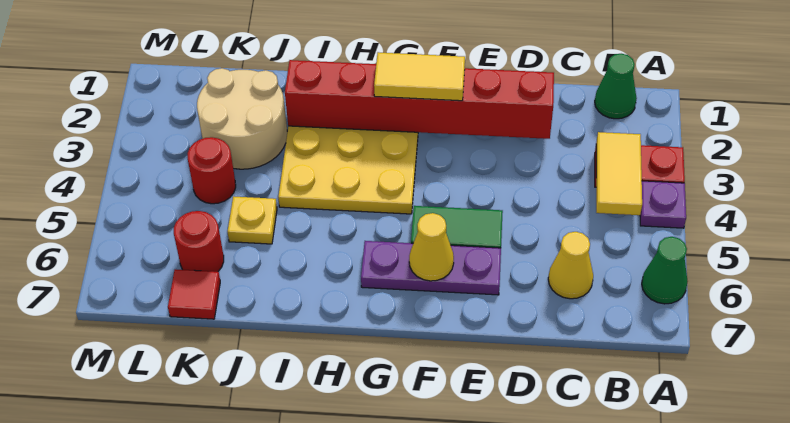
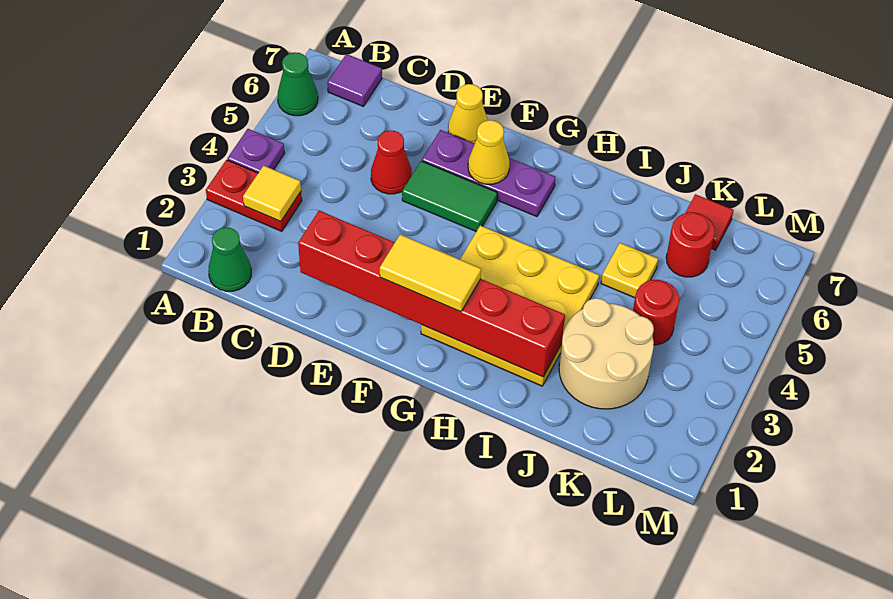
yellow 1x2 tile [596,132,642,215] -> yellow 1x1 tile [243,166,301,222]
none -> purple 1x1 tile [327,54,382,106]
yellow 1x1 cone [548,232,593,299] -> yellow 1x1 cone moved to [448,84,488,144]
none -> red 1x1 cone [371,130,412,194]

